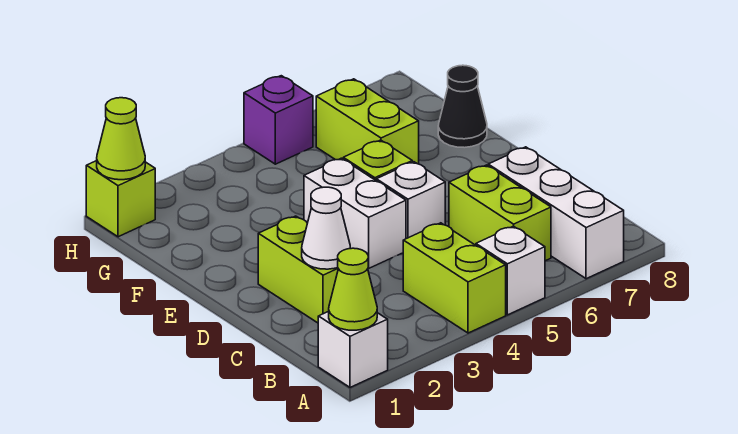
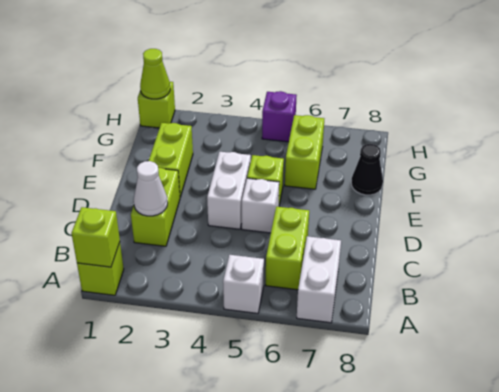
white 1x1 brick [318,311,388,387] -> lime 1x1 brick [77,243,124,295]
lime 1x1 cone [329,248,377,330] -> lime 1x1 brick [71,207,120,267]
lime 1x2 brick [403,223,506,333] -> lime 1x2 brick moved to [149,123,193,197]
white 1x3 brick [488,147,624,279] -> white 1x2 brick [297,236,341,323]

